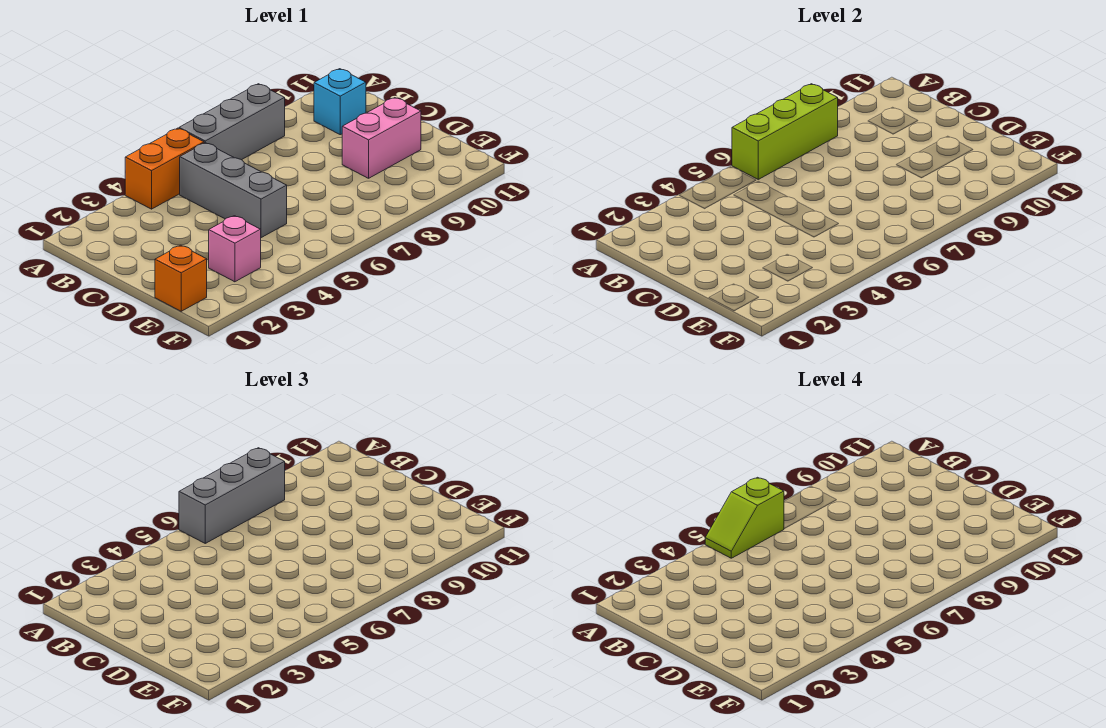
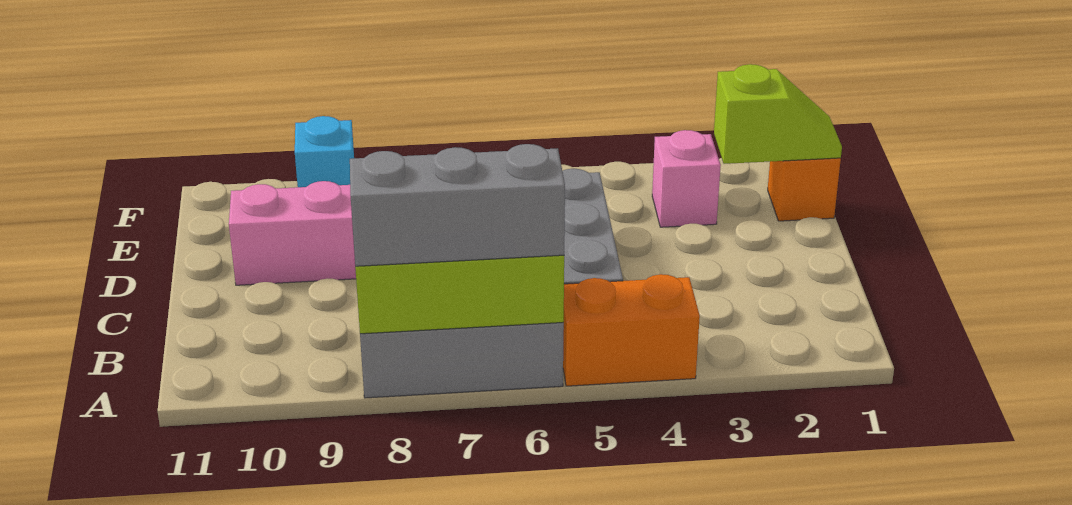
lime 1x2 slope [705,477,784,558] -> lime 1x2 slope moved to [714,64,842,164]
cyan 1x1 brick [314,69,366,135] -> cyan 1x1 brick moved to [295,116,354,187]

